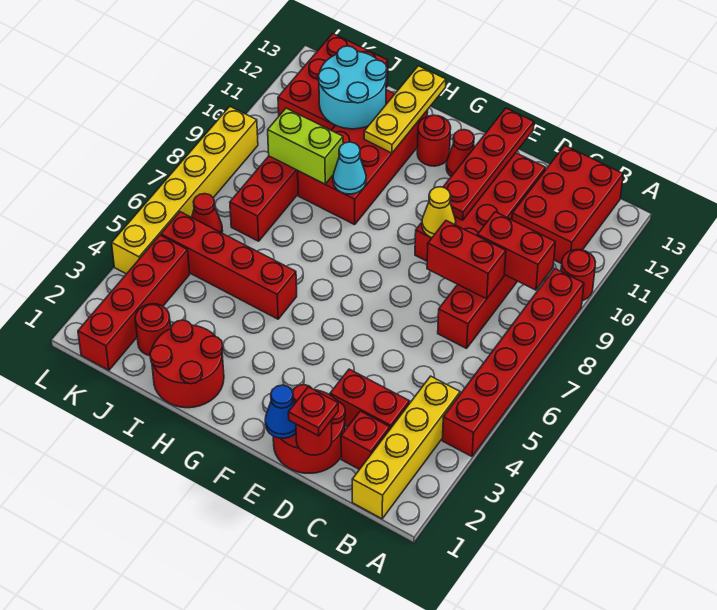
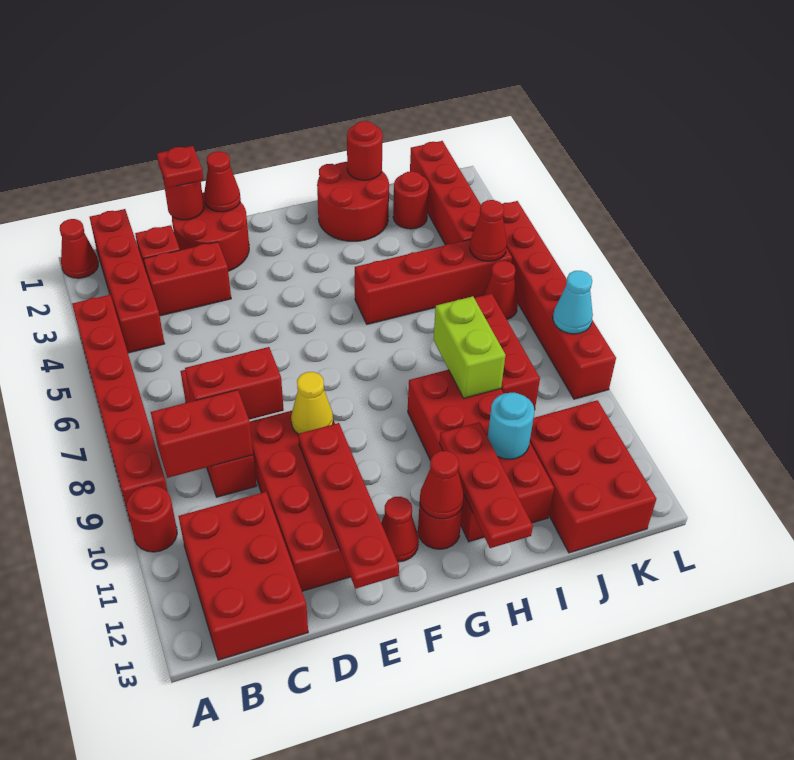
none -> red 1x1 cone [60,219,98,278]
yellow 1x4 brick [352,376,460,519] -> red 1x4 brick [90,209,165,353]
blue 1x1 cone [265,385,296,438] -> red 1x1 cone [204,151,241,212]
none -> red 1x1 cone [420,451,464,519]
cyan 1x1 cone [333,142,366,194] -> cyan 1x1 cone moved to [553,271,593,334]
yellow 1x3 plate [364,66,446,153] -> red 1x3 plate [440,422,533,548]
none -> red 1x1 round brick [347,121,383,180]
lime 1x2 brick [268,108,343,184] -> lime 1x2 brick turned to [433,296,505,398]
cyan 2x2 round brick [318,46,387,129] -> cyan 1x1 round brick [488,393,534,459]
none -> red 1x1 cone [470,200,507,261]
yellow 1x6 brick [112,107,258,274] -> red 1x6 brick [502,201,616,399]

